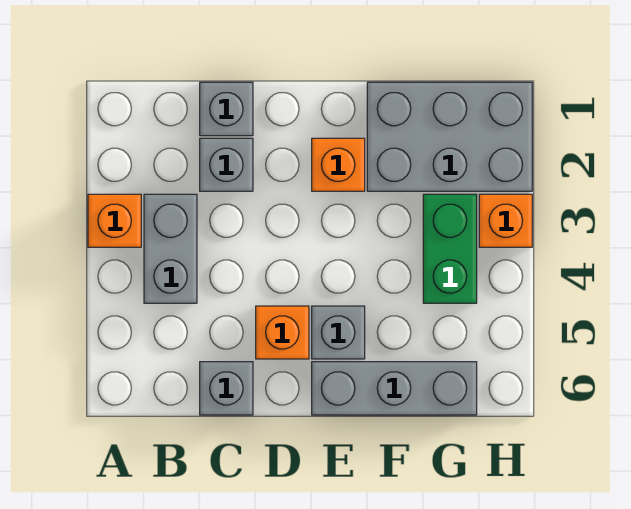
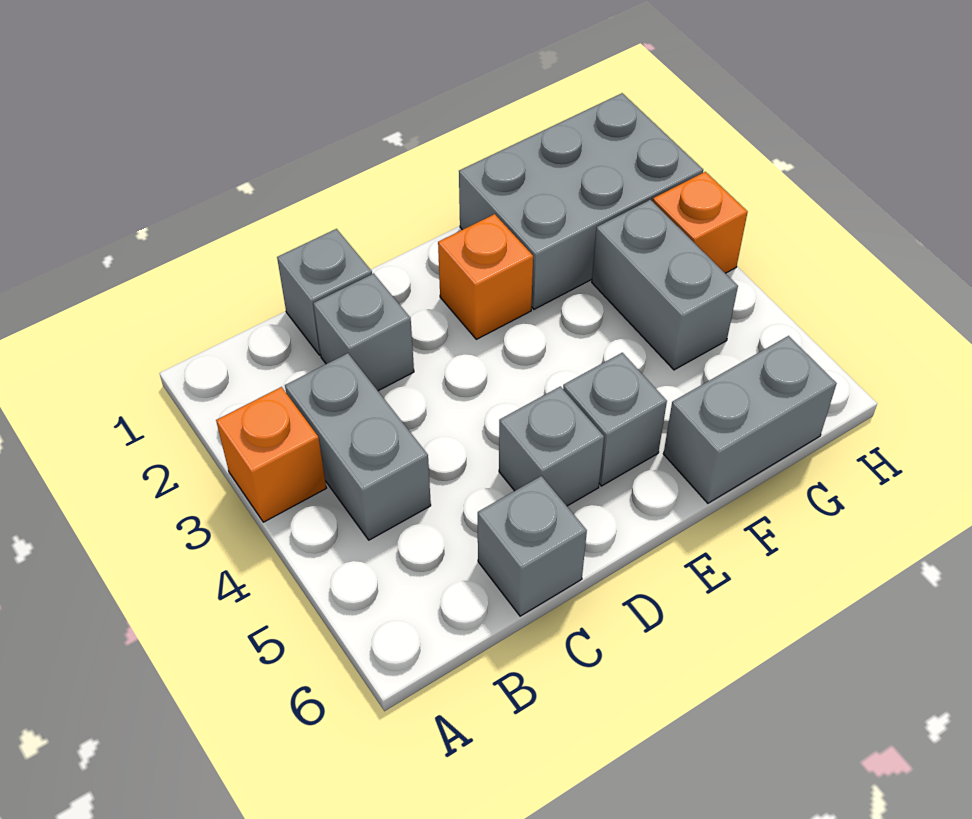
orange 1x1 brick [256,306,309,359] -> grey 1x1 brick [499,386,604,506]
grey 1x3 brick [312,362,477,415] -> grey 1x2 brick [663,336,837,503]
green 1x2 brick [423,194,477,303] -> grey 1x2 brick [592,200,738,370]

